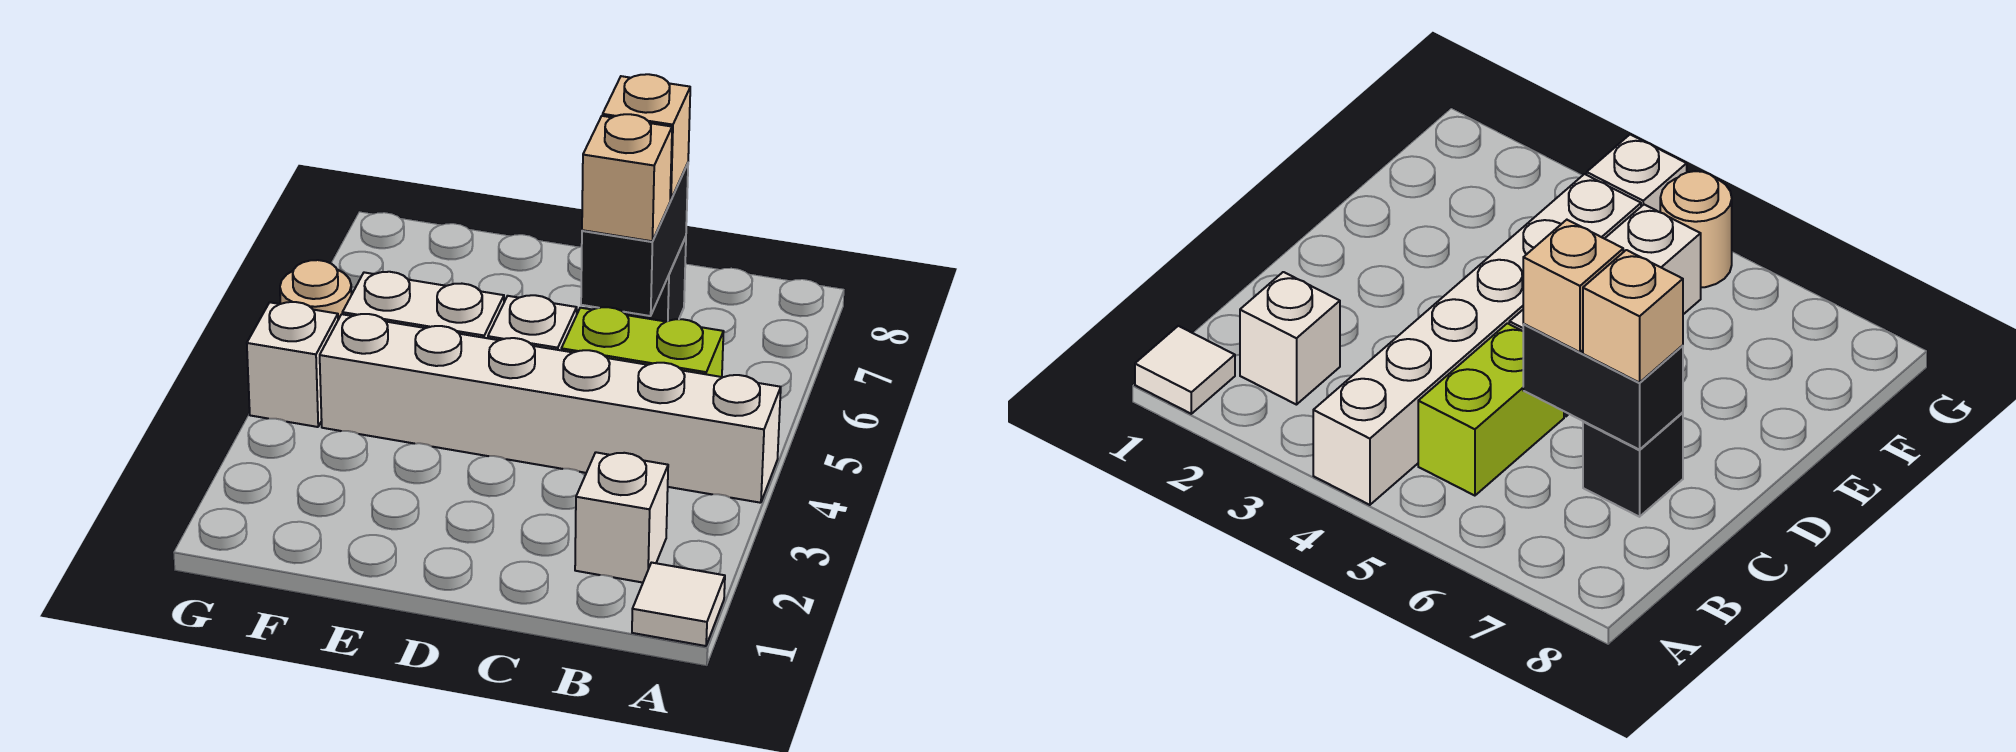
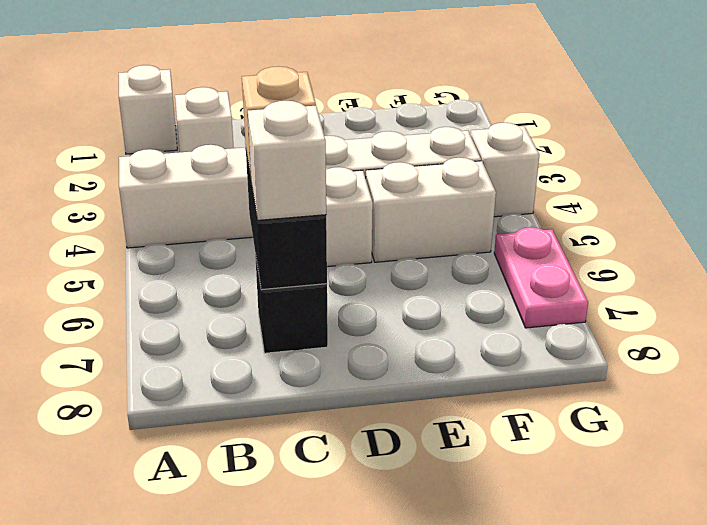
white 1x1 tile [632,563,725,646] -> white 1x1 brick [119,65,177,154]
lime 1x2 brick [561,307,724,377] -> none
tan 1x1 brick [603,74,690,200] -> white 1x1 brick [248,101,326,220]
tan 1x1 round brick [280,260,352,320] -> none
none -> pink 1x2 plate [494,227,588,328]

